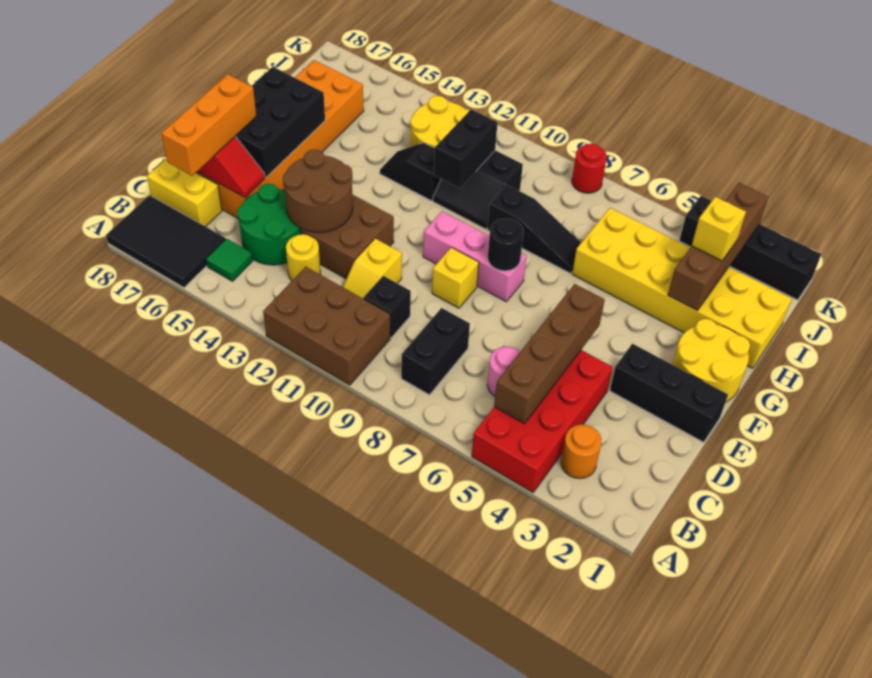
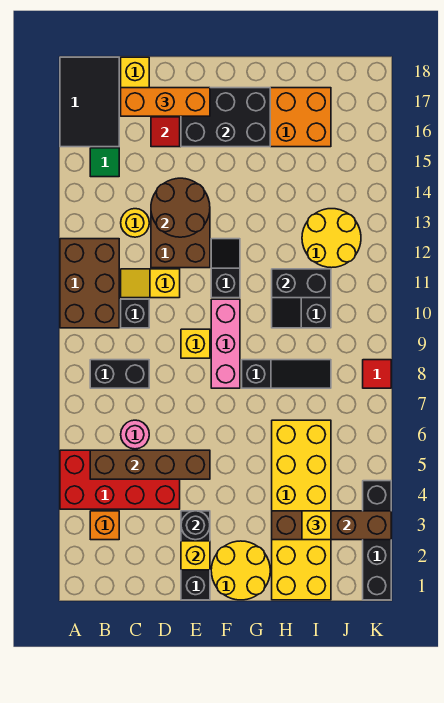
orange 1x1 round brick [561,424,602,479] -> orange 1x1 brick [90,511,119,540]
green 2x2 round brick [237,184,301,265] -> none
none -> yellow 1x1 brick [181,541,210,570]
black 1x1 round brick [488,218,524,271] -> black 1x1 round brick moved to [181,511,210,540]
black 1x3 slope [487,185,581,274] -> black 1x3 slope turned to [242,360,331,388]
black 1x2 slope [380,143,441,201] -> black 1x2 slope moved to [211,239,240,298]
red 1x1 round brick [572,144,607,193] -> red 1x1 tile [363,360,391,388]

